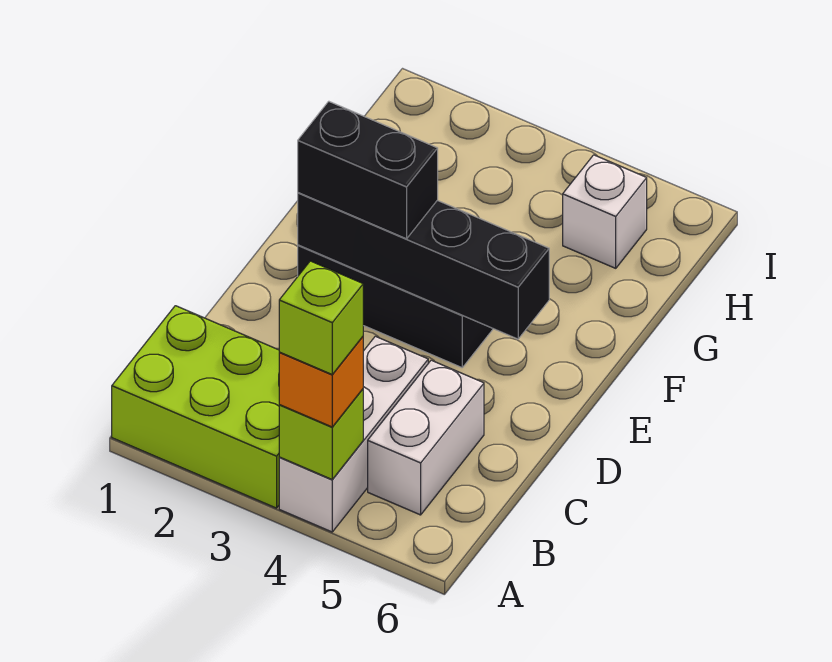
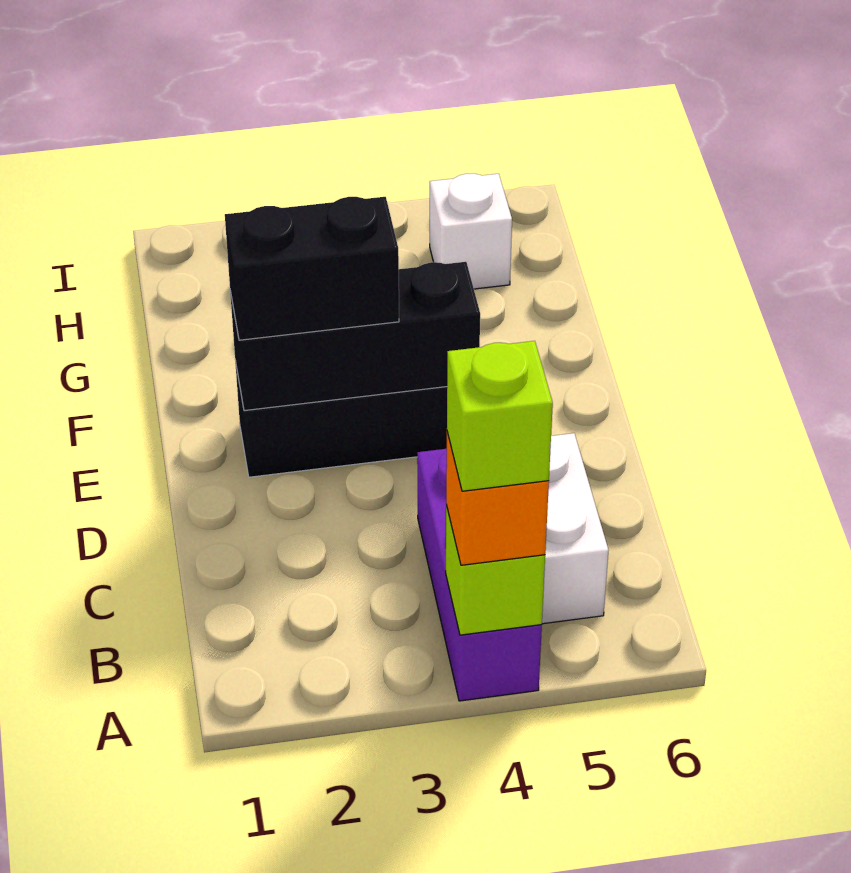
lime 2x3 brick [112,306,279,508] -> none
white 1x3 brick [279,336,428,532] -> purple 1x3 brick [417,449,542,701]
black 1x4 brick [298,193,549,339] -> black 1x3 brick [230,262,480,411]

